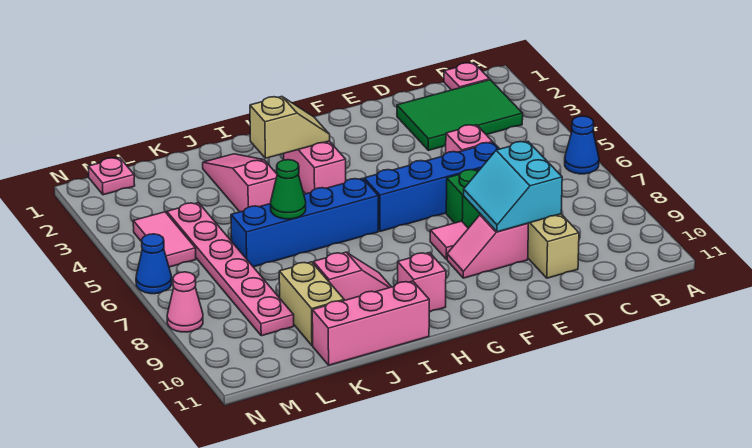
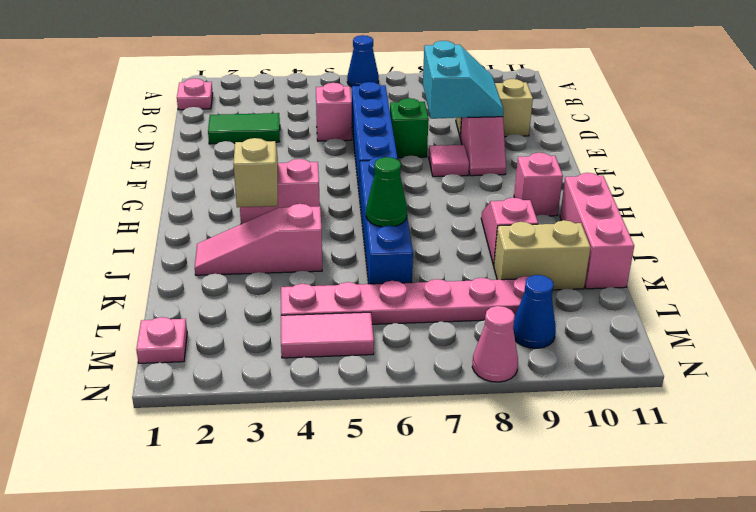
green 2x3 tile [397,80,523,150] -> green 1x2 tile [208,113,280,144]
cyan 2x2 slope [464,142,562,232] -> cyan 2x2 slope turned to [423,41,504,118]
blue 1x1 cone [136,234,172,294] -> blue 1x1 cone moved to [513,275,556,348]

